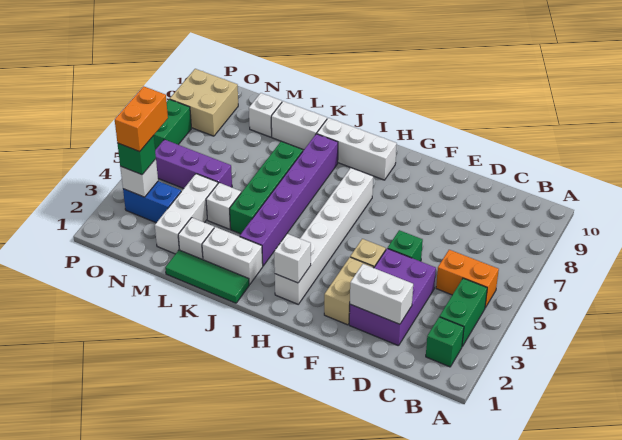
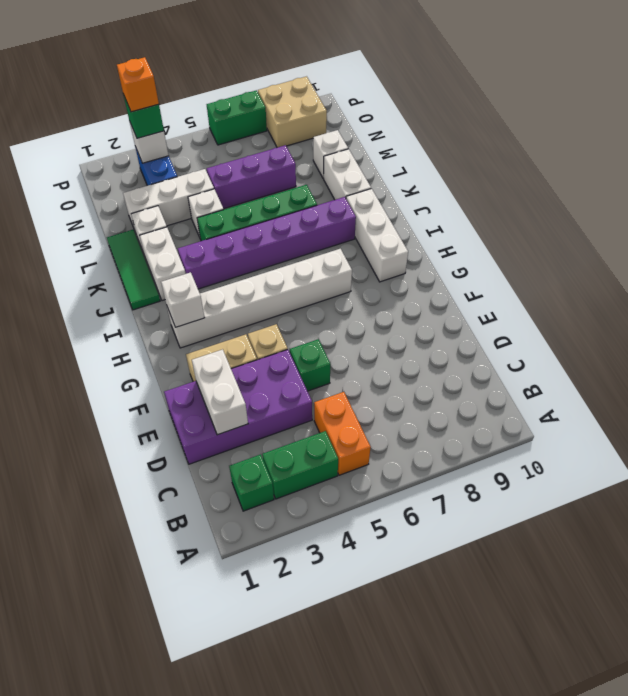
purple 2x3 brick [349,248,436,346] -> purple 2x4 brick [164,350,312,464]
purple 1x3 brick [155,139,232,189] -> purple 1x3 brick turned to [207,145,296,209]
orange 1x2 brick [115,86,168,152] -> orange 1x1 brick [117,57,159,112]

